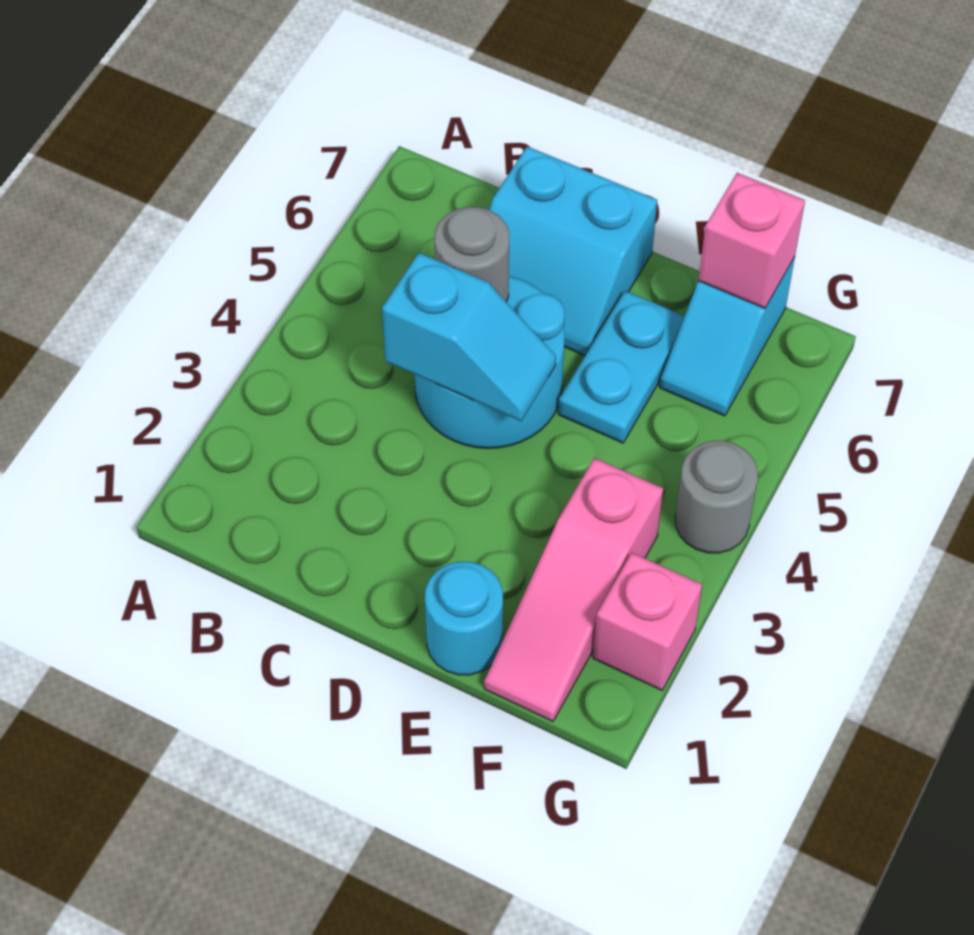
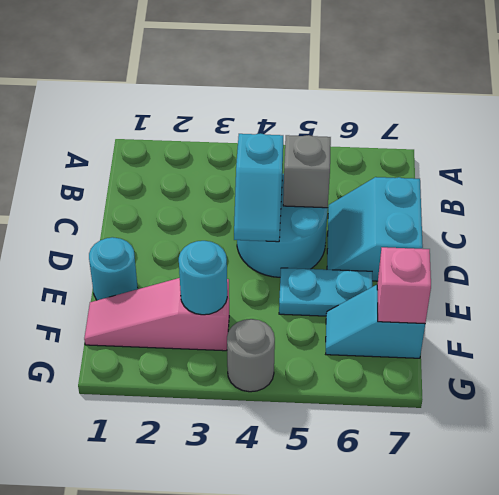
grey 1x1 round brick [434,207,509,302] -> grey 1x1 brick [283,135,331,208]
none -> cyan 1x1 round brick [179,241,227,315]
pink 1x1 brick [593,553,702,690] -> none

